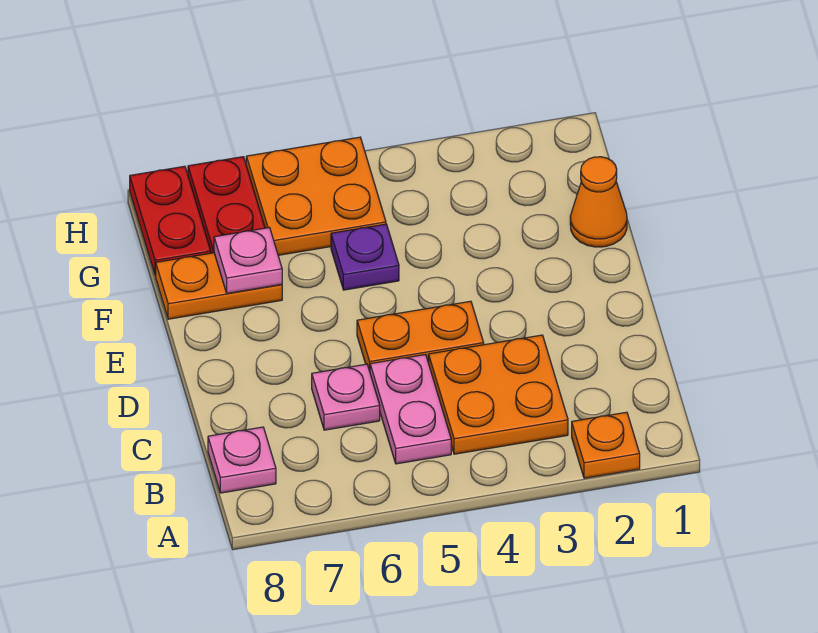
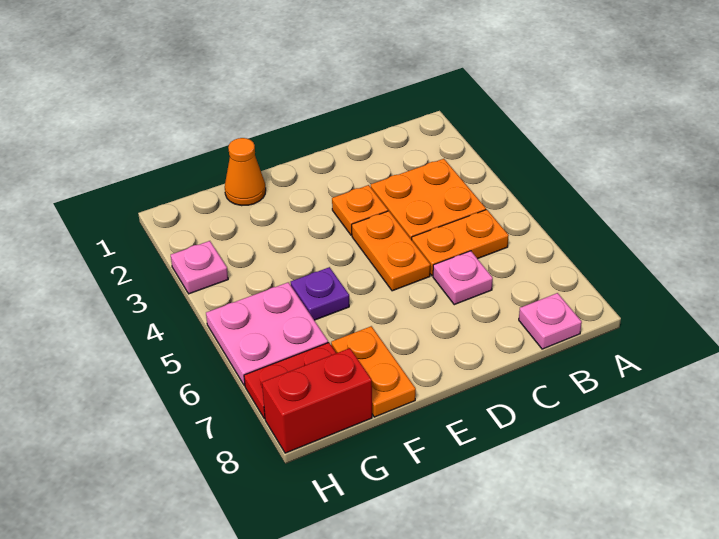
orange 1x1 plate [572,412,640,478] -> orange 1x1 plate moved to [332,185,388,235]
pink 1x2 plate [370,355,451,464] -> orange 1x2 plate [412,210,509,276]
pink 1x1 plate [214,228,282,293] -> pink 1x1 plate moved to [171,241,228,294]
orange 2x2 plate [246,137,386,255] -> pink 2x2 plate [206,282,328,386]
red 1x2 plate [130,166,211,276] -> red 1x2 brick [262,348,372,453]

